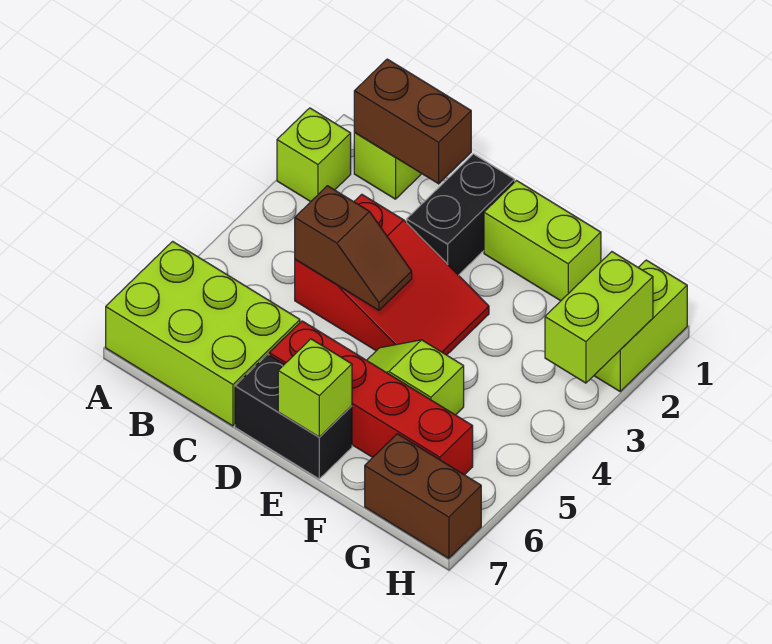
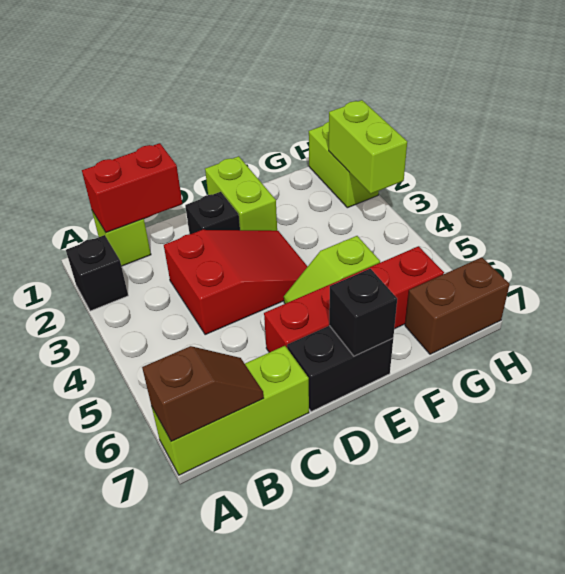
lime 1x1 brick [277,108,351,202] -> black 1x1 brick [66,235,128,311]
lime 2x3 brick [106,241,300,426] -> lime 1x3 brick [152,346,309,475]
brown 1x2 brick [354,59,471,184] -> red 1x2 brick [82,143,182,232]
brown 1x2 slope [295,186,412,310] -> brown 1x2 slope moved to [142,346,264,441]
black 1x2 brick [407,154,515,275] -> black 1x1 brick [185,192,240,234]
lime 1x2 brick [484,181,601,301] -> lime 1x2 brick turned to [205,156,277,231]
lime 1x1 brick [278,339,352,437] -> black 1x1 brick [329,269,397,356]

